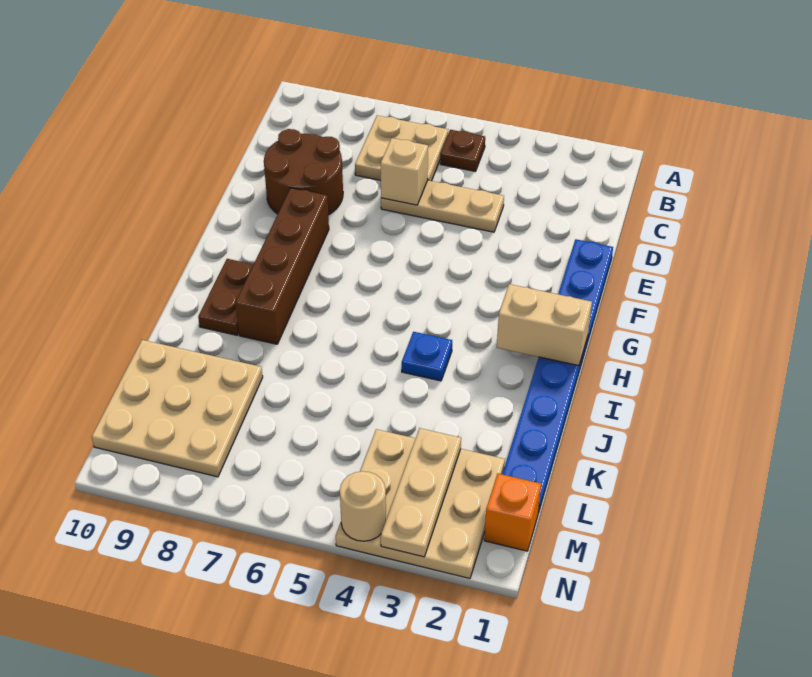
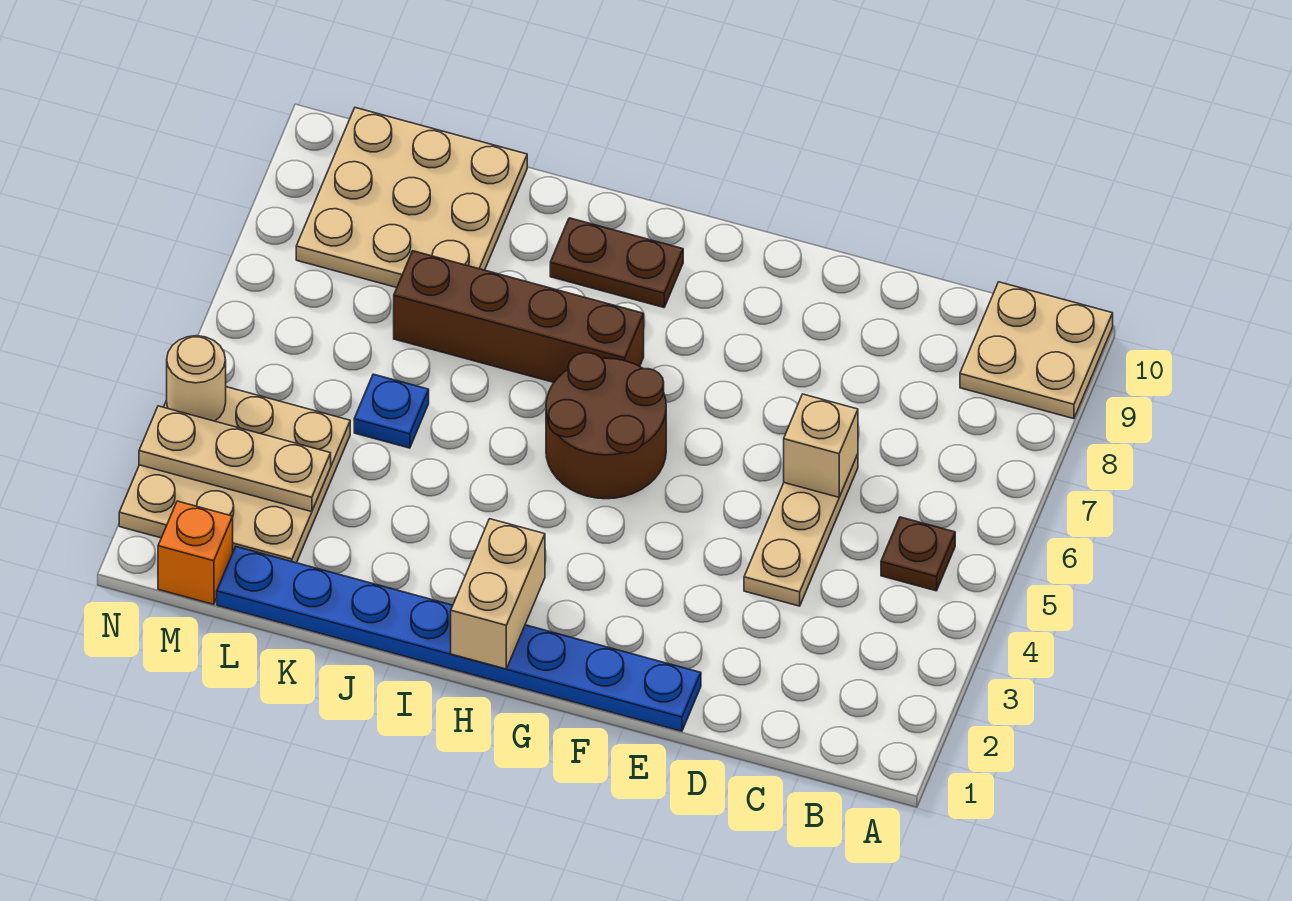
tan 2x2 plate [355,115,448,181] -> tan 2x2 plate moved to [960,282,1113,419]
brown 2x2 round brick [264,129,343,215] -> brown 2x2 round brick moved to [546,353,666,499]
brown 1x4 brick [235,188,329,344] -> brown 1x4 brick moved to [394,251,644,382]
blue 1x1 plate [402,332,452,381] -> blue 1x1 plate moved to [354,374,429,448]

